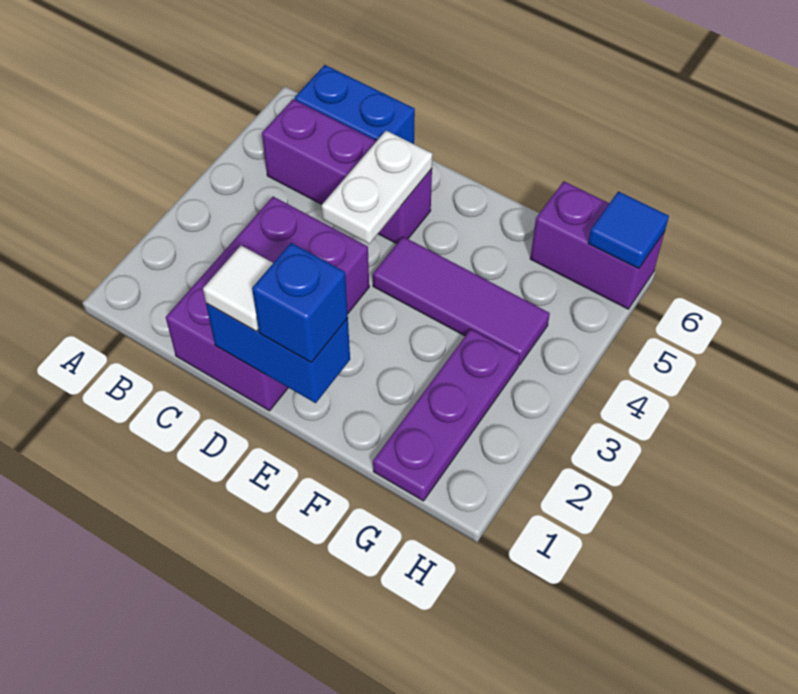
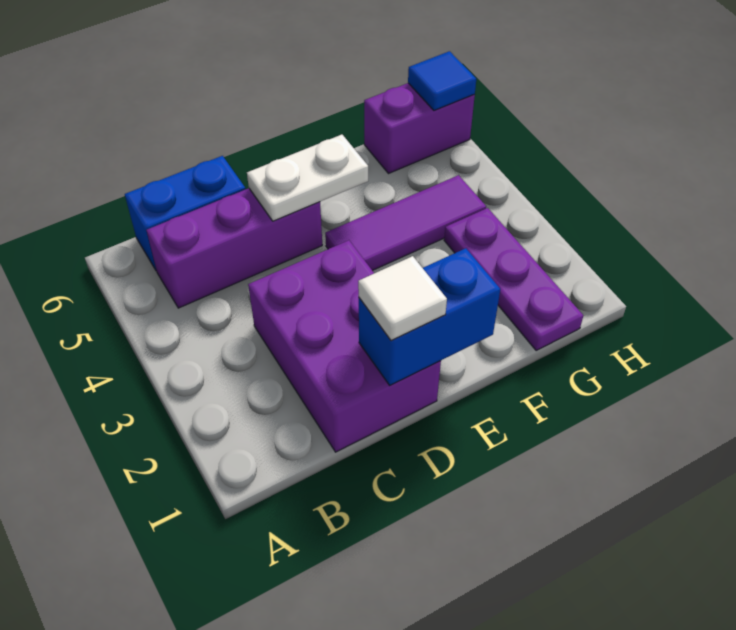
white 1x2 plate [322,131,432,244] -> white 1x2 plate turned to [247,135,368,221]
blue 1x1 brick [252,243,348,362] -> none

